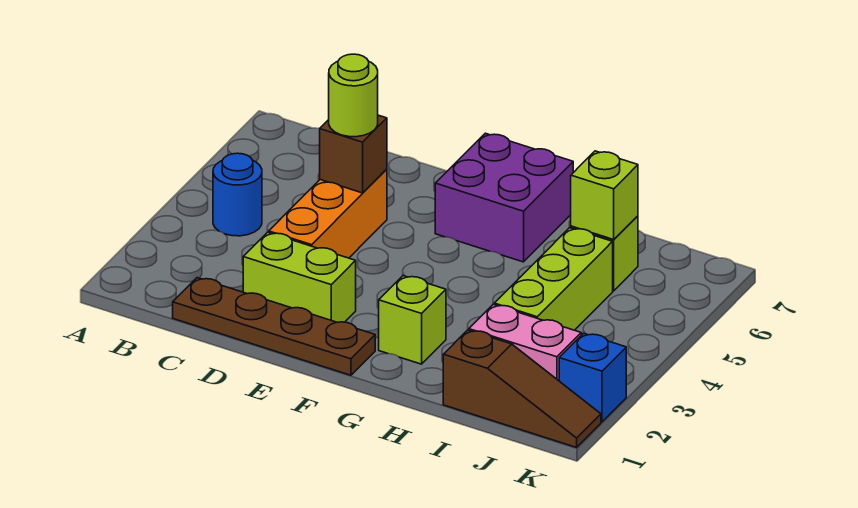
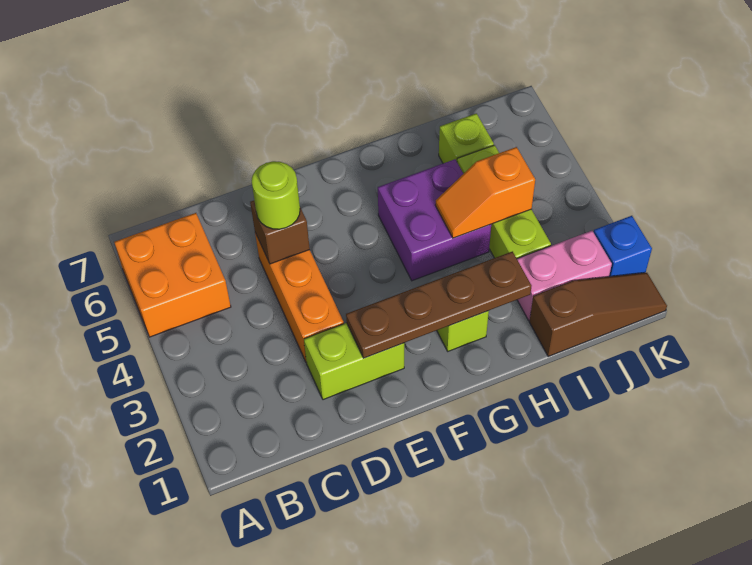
none -> orange 2x2 brick [114,213,231,337]
blue 1x1 round brick [213,153,262,236] -> none
brown 1x4 plate [173,278,375,375] -> brown 1x4 plate moved to [346,251,531,358]
purple 2x2 brick [435,133,573,262] -> purple 2x2 brick moved to [378,159,491,281]
none -> orange 1x2 slope [435,147,535,238]
lime 1x1 brick [571,151,638,239] -> none

